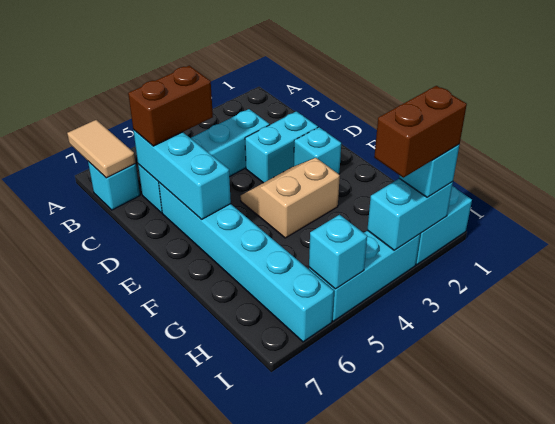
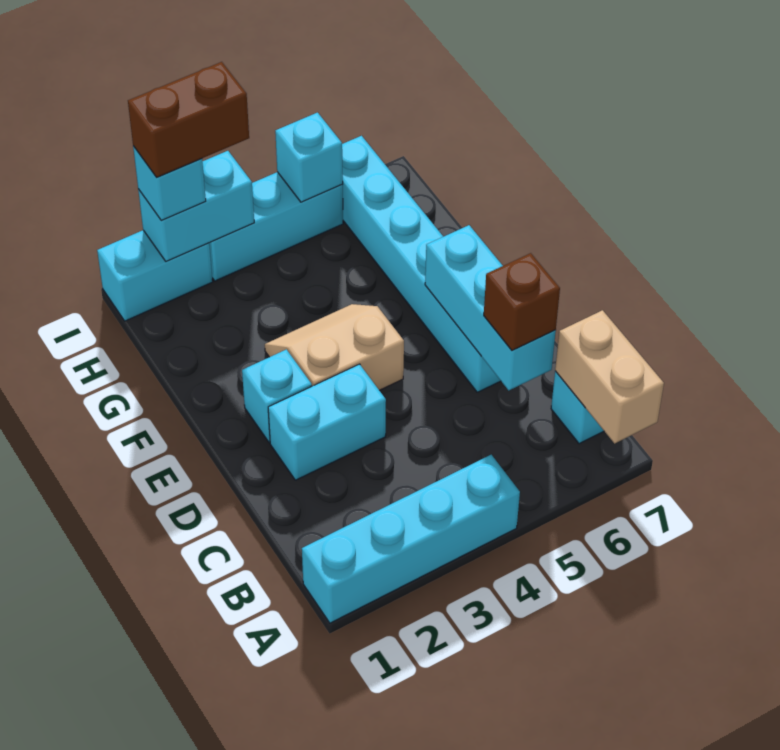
tan 1x2 tile [67,120,136,178] -> tan 1x2 brick [555,310,664,443]
cyan 1x4 brick [138,109,270,213] -> cyan 1x4 brick moved to [302,455,520,623]
brown 1x2 brick [128,66,213,146] -> brown 1x1 brick [484,253,560,351]
tan 2x2 slope [240,158,340,238] -> tan 2x2 slope turned to [265,304,404,390]

